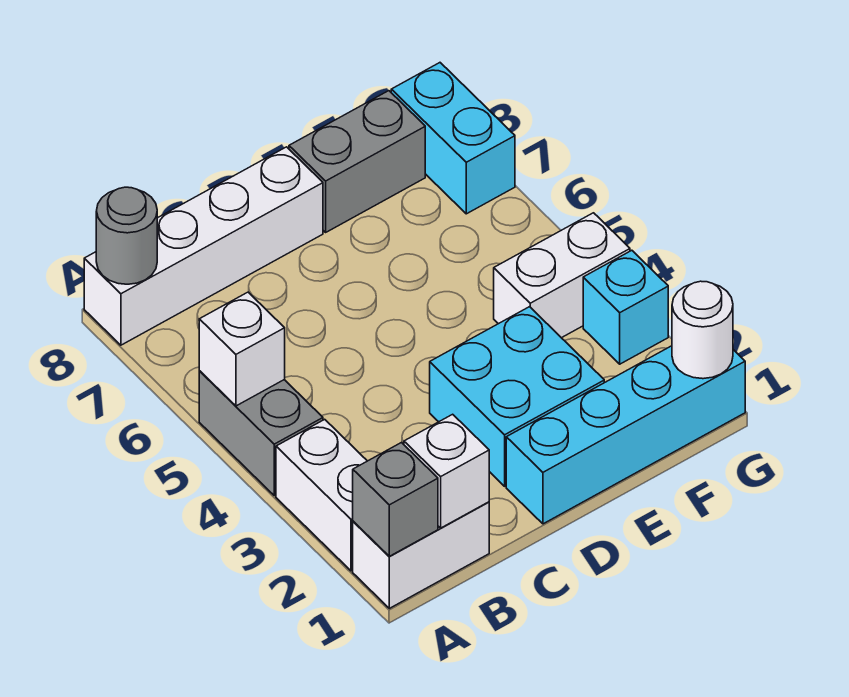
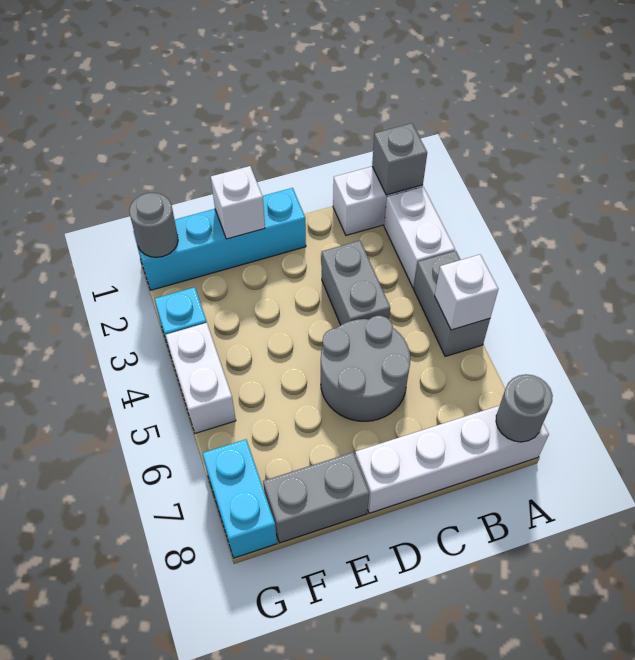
white 1x1 brick [404,414,489,528] -> white 1x1 brick moved to [211,166,265,239]
none -> grey 1x2 brick [322,241,390,325]
none -> grey 2x2 round brick [321,316,410,421]
cyan 2x2 brick [430,307,604,486] -> none
white 1x2 brick [494,213,630,338] -> white 1x2 brick turned to [166,323,236,433]
white 1x1 round brick [672,281,733,379] -> grey 1x1 round brick [129,193,178,257]

